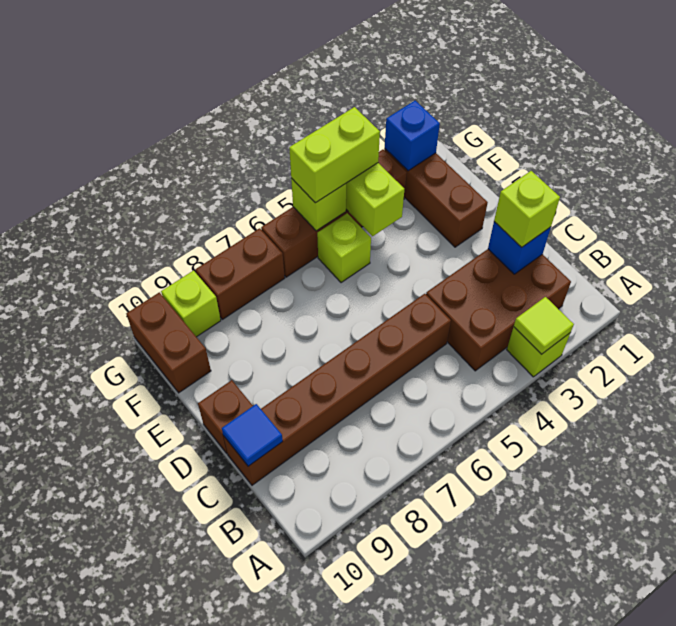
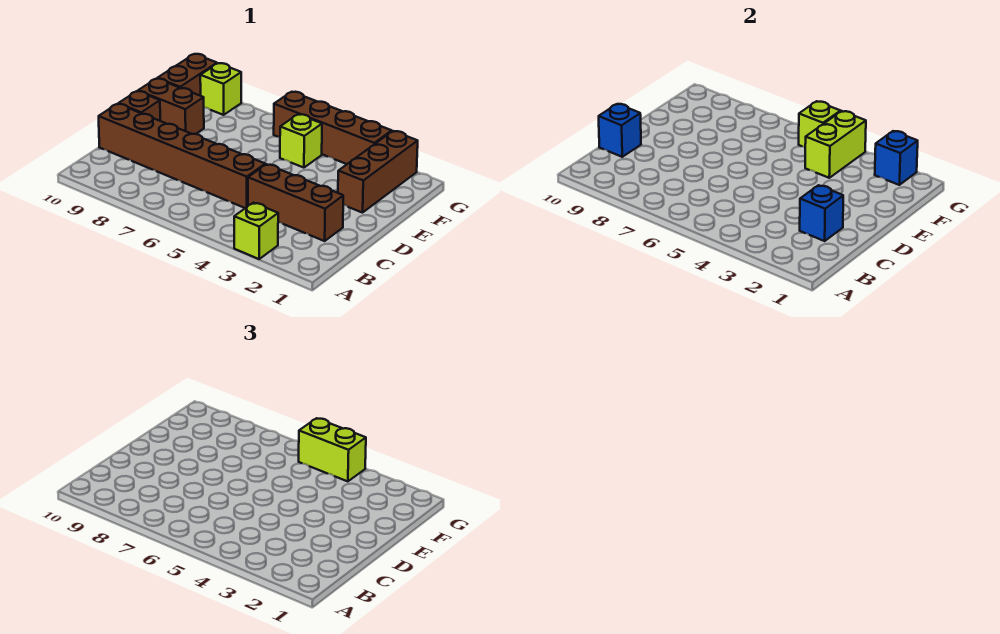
lime 1x1 tile [514,297,574,354] -> none
brown 2x3 brick [426,249,571,371] -> brown 1x3 brick [248,164,343,241]
lime 1x1 brick [494,171,560,247] -> none
blue 1x1 tile [222,404,283,466] -> blue 1x1 brick [599,104,641,157]
brown 1x2 brick [195,228,285,319] -> brown 1x2 brick moved to [138,79,204,134]

